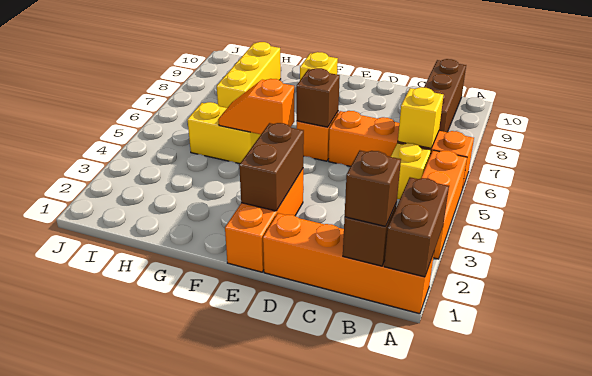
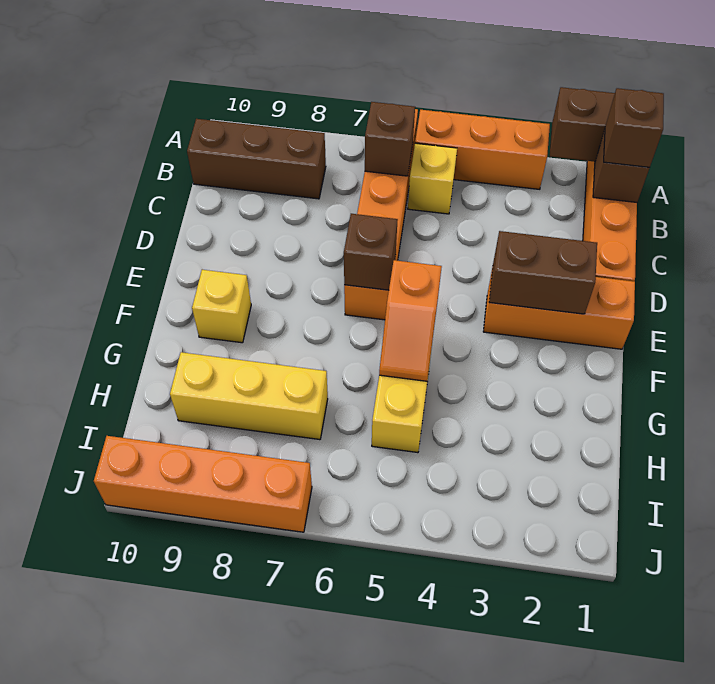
yellow 1x1 brick [398,87,443,148] -> brown 1x1 brick [365,102,415,176]
none -> orange 1x4 brick [94,436,312,532]

